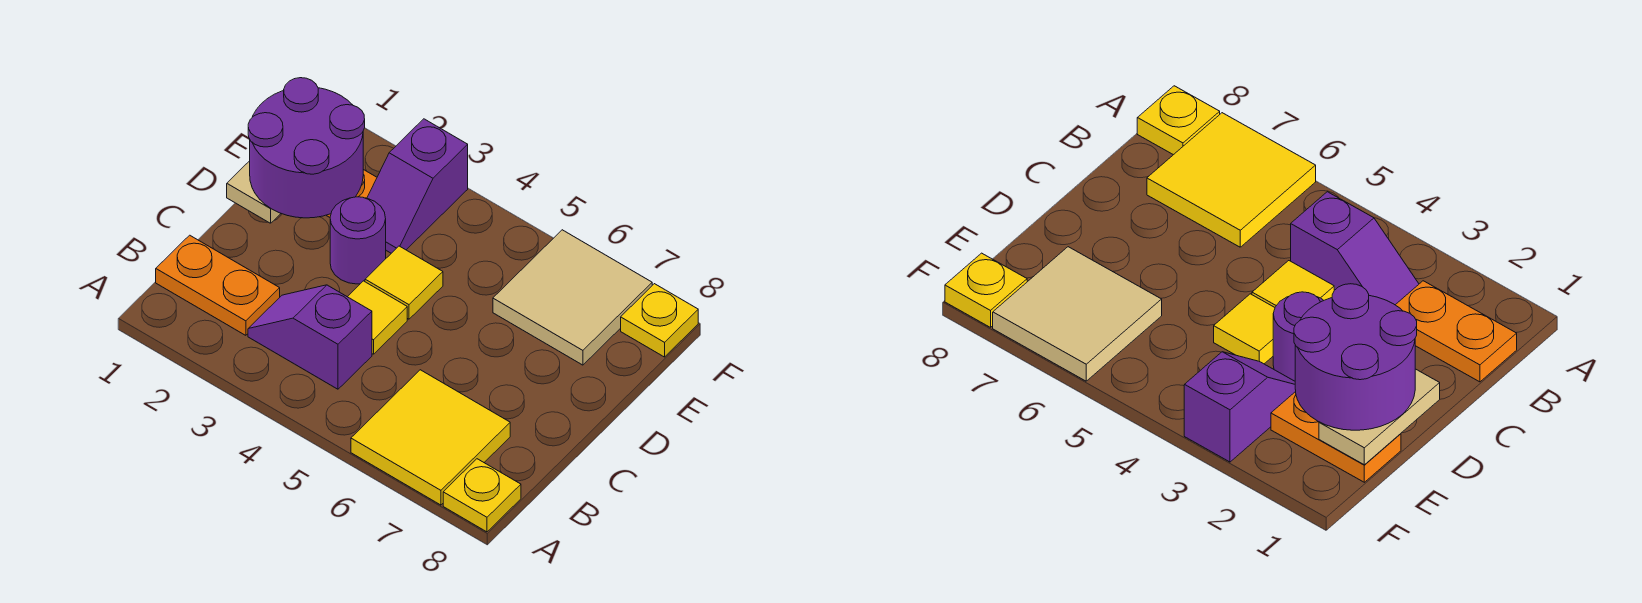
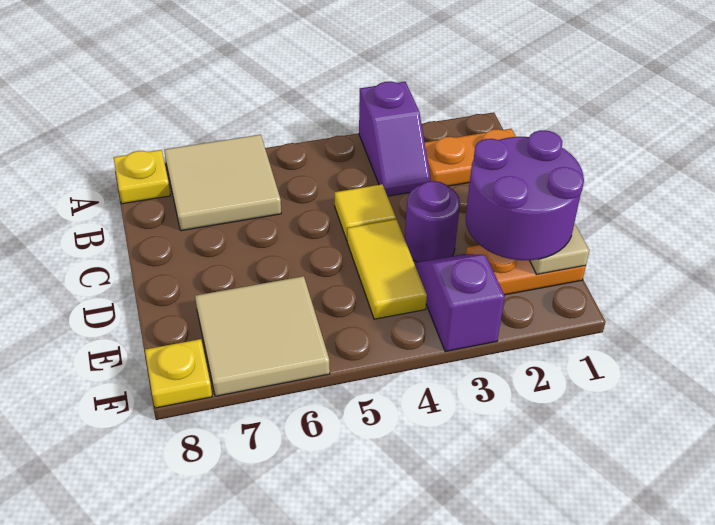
yellow 2x2 tile [351,370,510,505] -> tan 2x2 tile [164,135,281,231]
purple 1x2 slope [248,285,372,389] -> purple 1x2 slope turned to [359,81,431,196]
yellow 1x1 tile [365,246,443,319] -> yellow 1x2 tile [347,220,427,319]

